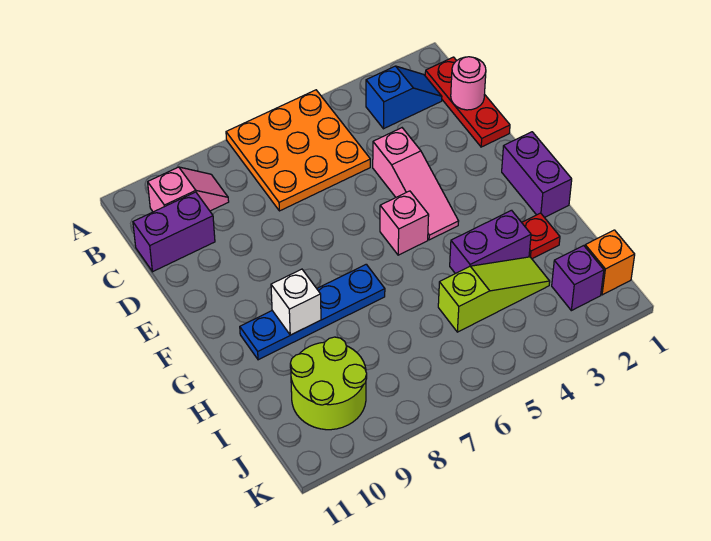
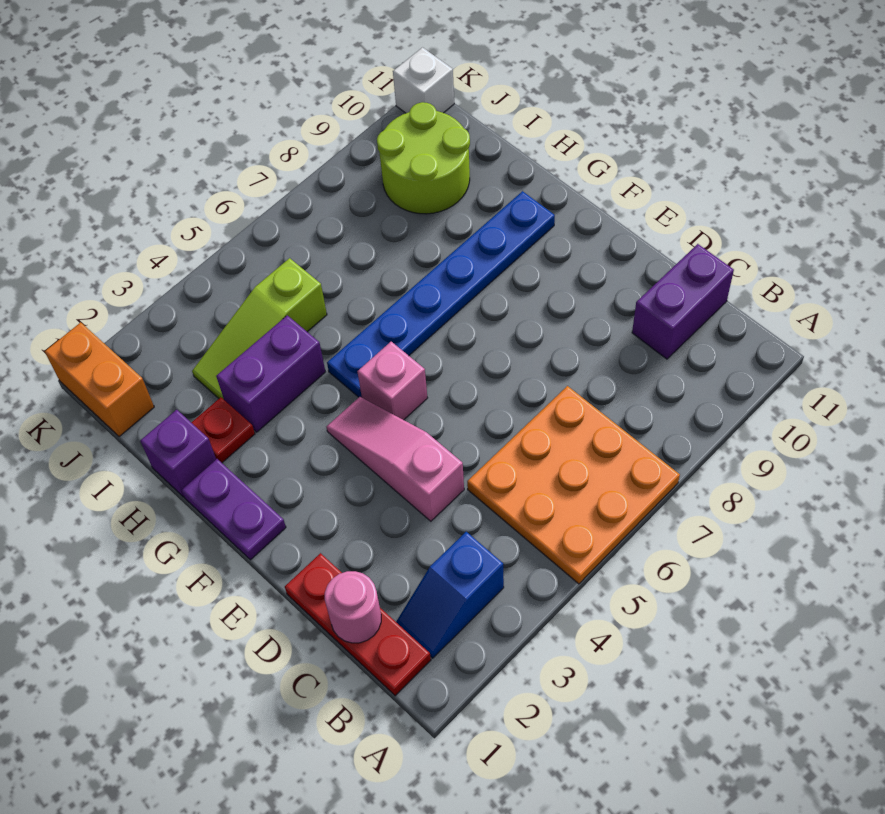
pink 1x2 slope [148,167,229,212] -> none
purple 1x2 brick [502,132,572,218] -> purple 1x2 plate [182,459,286,560]
blue 1x4 plate [240,264,385,360] -> blue 1x6 plate [327,191,555,398]
white 1x1 brick [271,269,321,335] -> white 1x1 brick moved to [393,47,454,113]
orange 1x1 brick [585,230,635,295] -> orange 1x2 brick [45,322,154,437]
purple 1x1 brick [552,246,604,311] -> purple 1x1 brick moved to [140,410,216,497]

